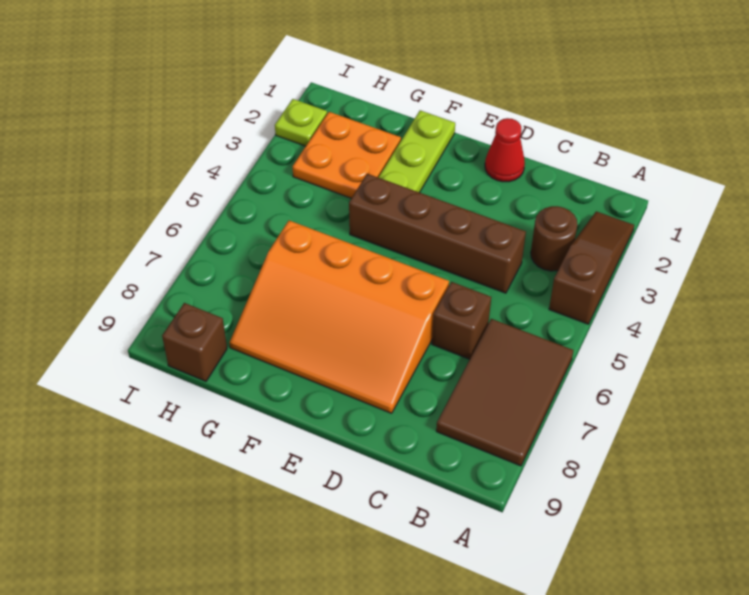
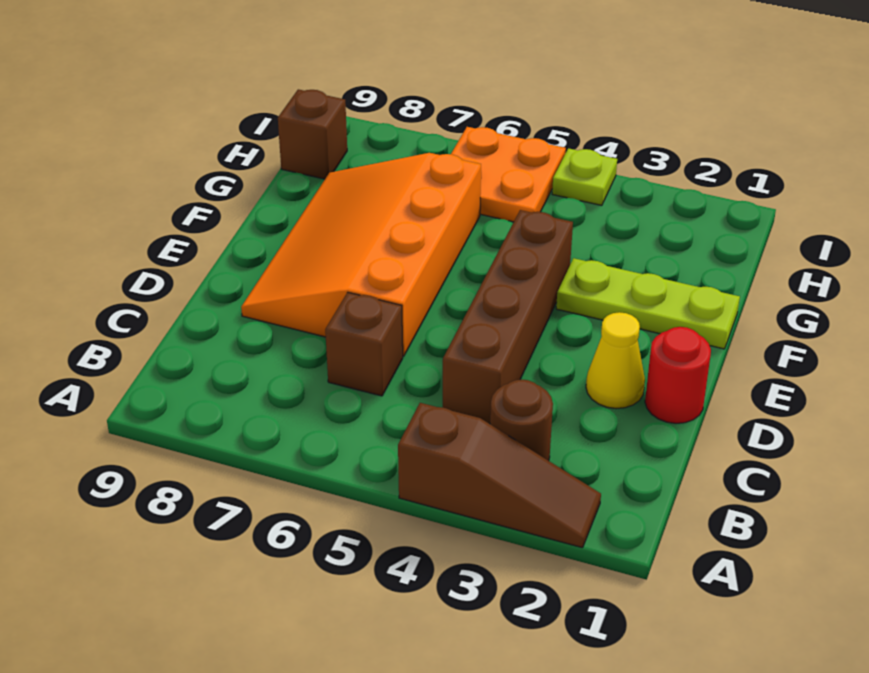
brown 2x3 tile [436,319,573,466] -> none
red 1x1 cone [485,118,525,182] -> red 1x1 round brick [645,327,711,423]
none -> yellow 1x1 cone [586,312,645,409]
orange 2x2 plate [293,112,401,198] -> orange 2x2 plate moved to [451,127,566,222]
lime 1x1 plate [275,99,327,146] -> lime 1x1 plate moved to [552,148,617,205]

